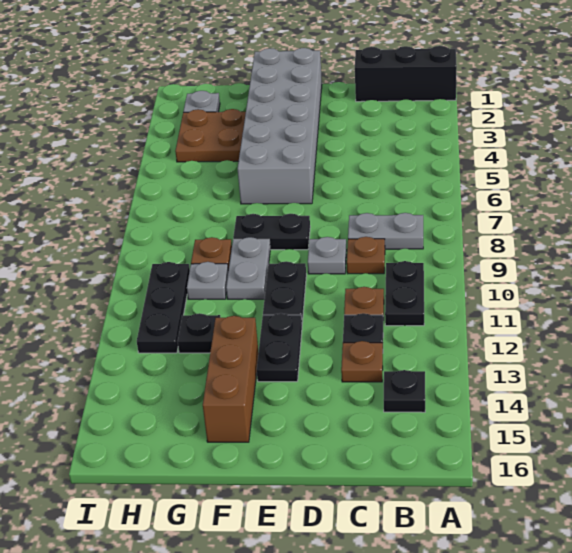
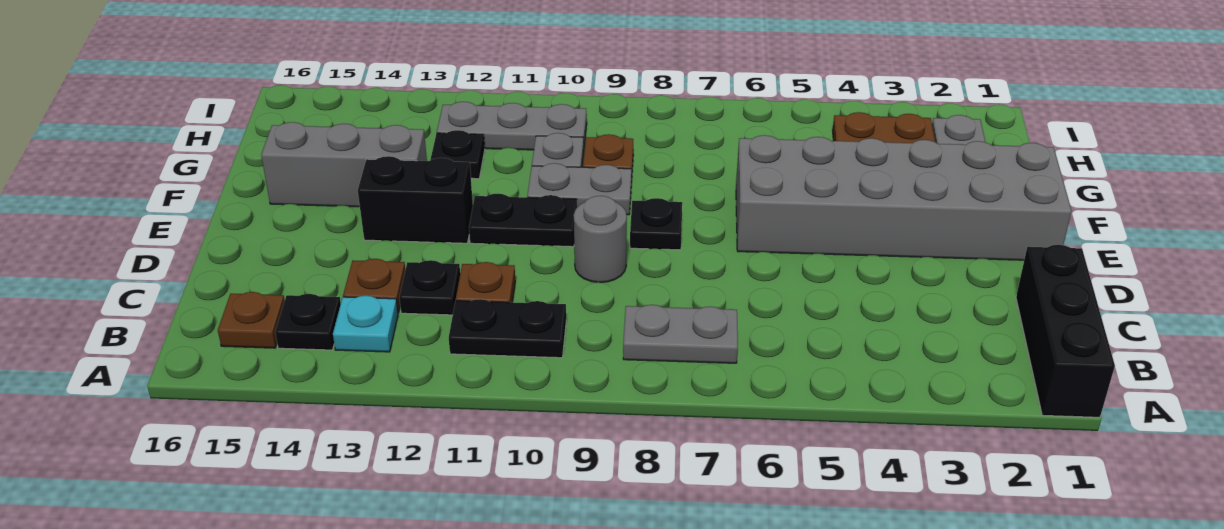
grey 1x2 plate [348,213,423,249] -> grey 1x2 plate turned to [623,305,738,363]
none -> cyan 1x1 plate [333,296,398,352]
brown 1x1 plate [347,237,385,274] -> brown 1x1 plate moved to [218,292,285,348]
grey 1x1 plate [308,237,347,274] -> grey 1x1 round brick [574,196,627,283]
black 1x2 plate [233,214,310,250] -> black 1x1 plate [630,198,682,250]
black 1x2 plate [257,313,302,382] -> black 1x2 brick [358,156,473,243]
brown 1x3 brick [203,316,258,442] -> grey 1x3 brick [261,122,427,207]
black 1x3 plate [137,262,190,353] -> grey 1x3 plate [437,102,587,150]

